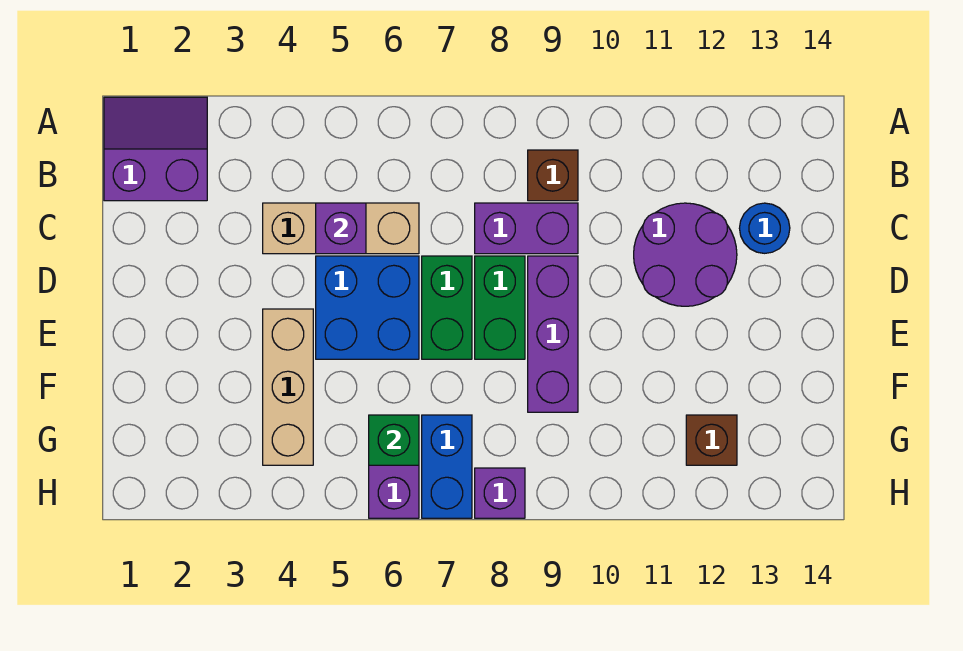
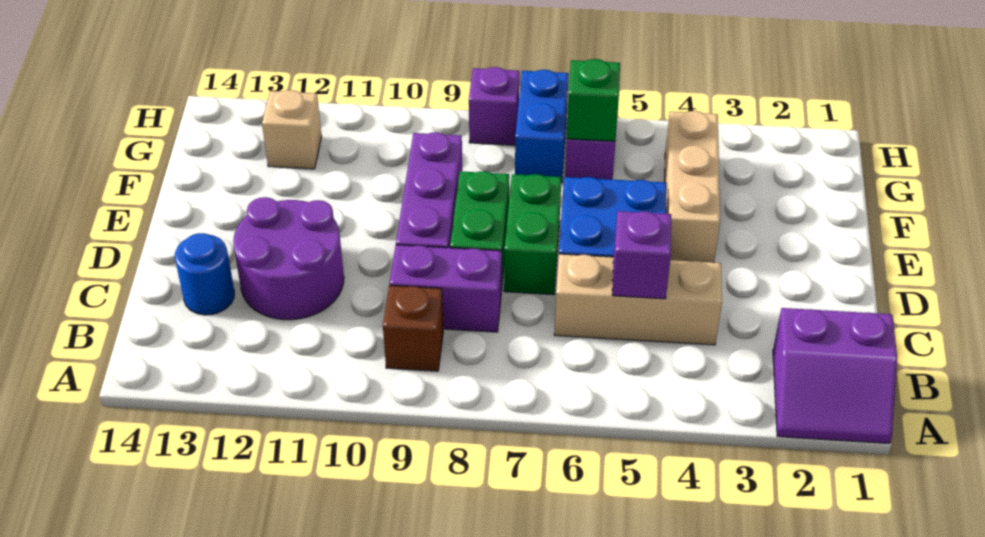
brown 1x1 brick [686,415,737,465] -> tan 1x1 brick [262,90,322,169]

